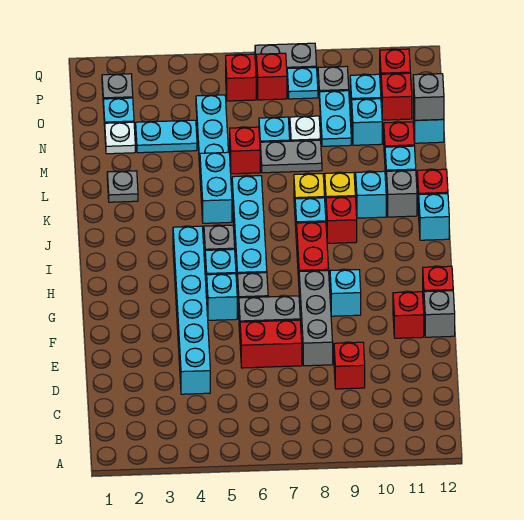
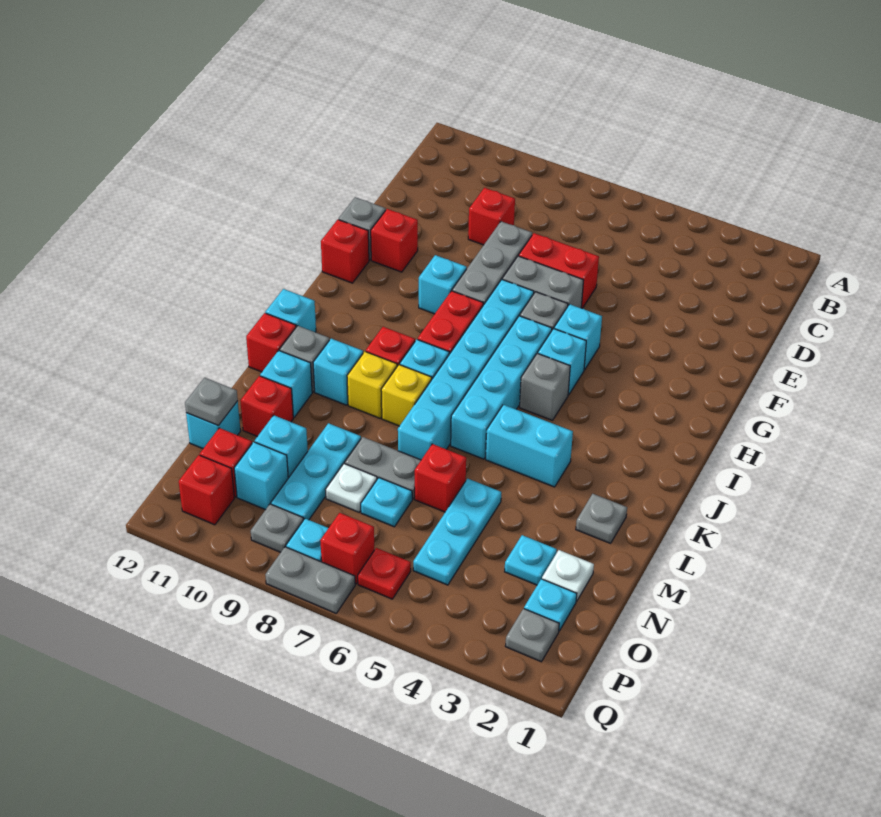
cyan 1x6 brick [173,226,210,394] -> cyan 1x6 brick moved to [398,280,534,460]
cyan 1x2 brick [200,152,232,223] -> cyan 1x2 brick turned to [486,405,573,487]
cyan 1x2 plate [136,120,197,153] -> cyan 1x1 plate [505,535,557,585]
cyan 1x2 plate [319,91,351,146] -> cyan 1x3 plate [271,423,361,520]
grey 1x1 brick [413,74,444,120] -> grey 1x1 plate [185,378,238,426]
red 1x1 brick [226,54,256,101] -> red 1x1 plate [358,548,411,599]

